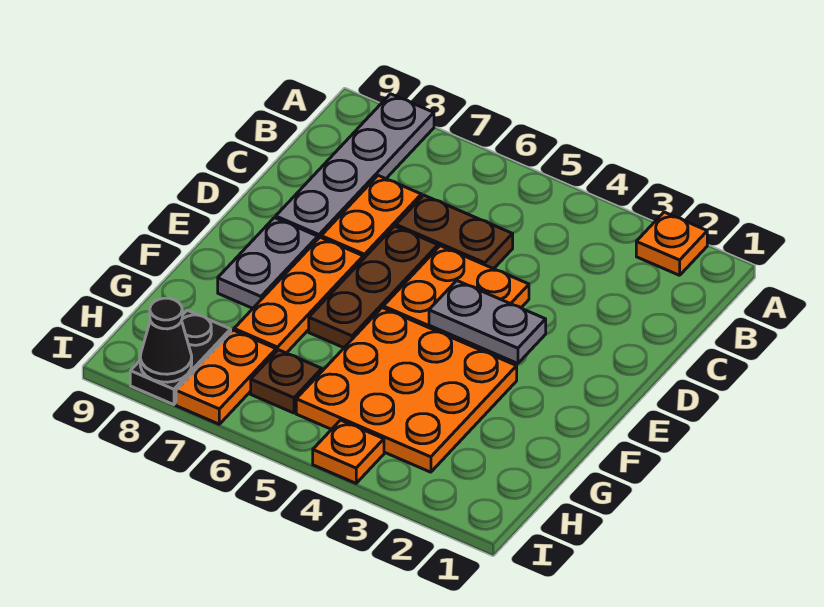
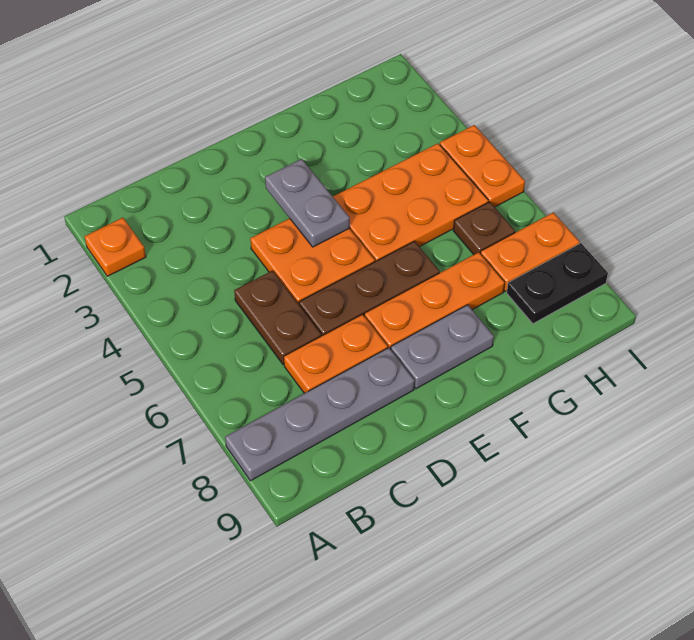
orange 3x3 plate [296,308,517,472] -> orange 2x3 plate [333,143,488,262]
orange 1x1 plate [313,420,384,483] -> orange 1x2 plate [440,125,525,207]
black 1x1 cone [140,298,192,382] -> none

